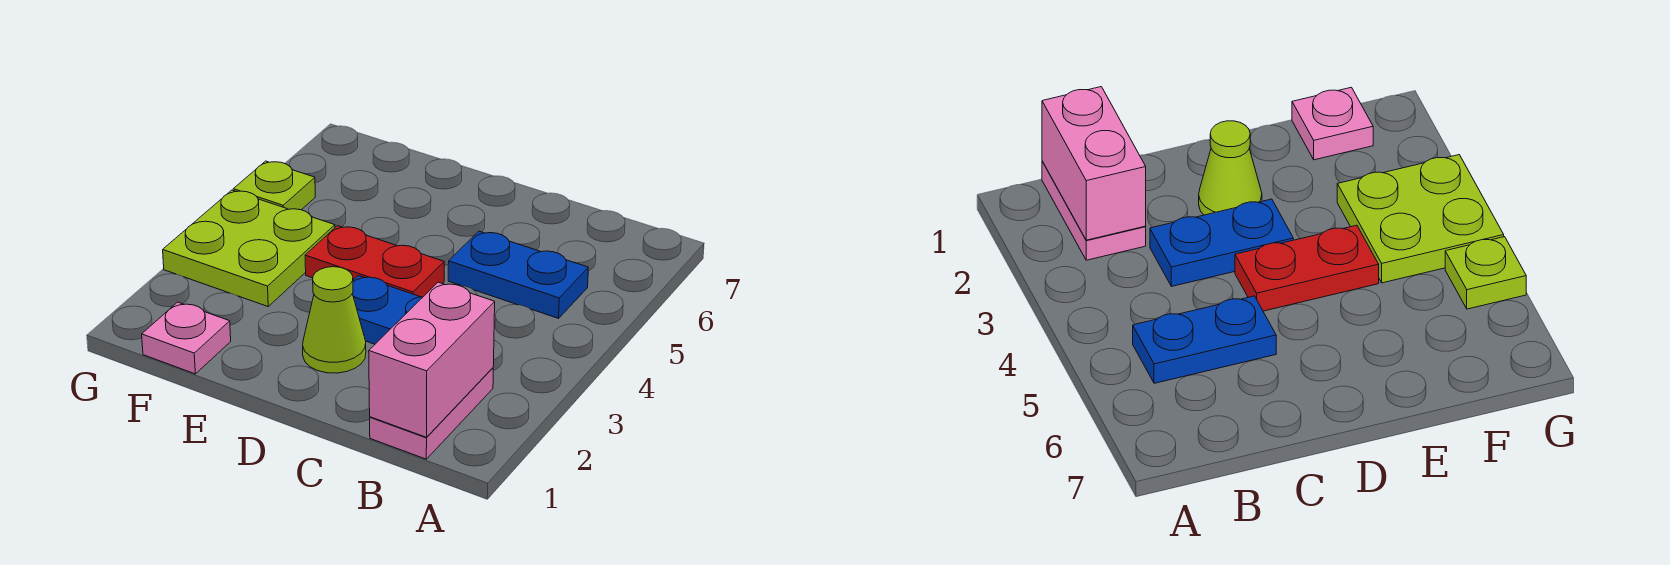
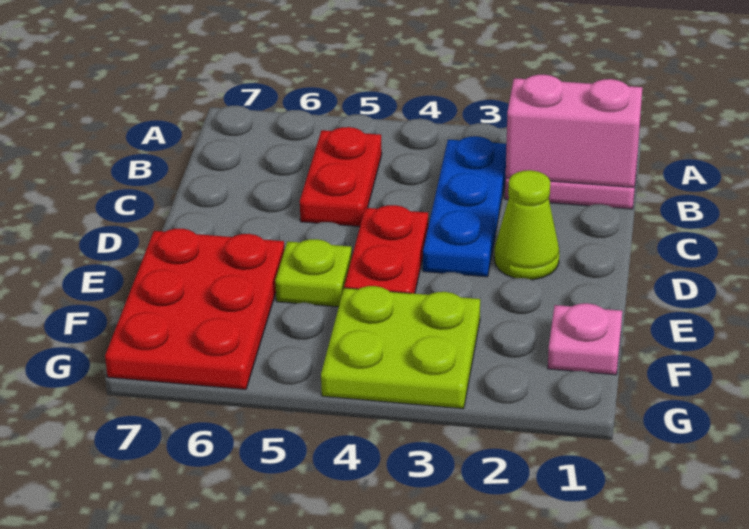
blue 1x2 plate [448,231,588,318] -> red 1x2 plate [300,127,382,226]
blue 1x2 plate [352,276,423,344] -> blue 1x3 plate [423,136,507,277]
none -> red 2x3 plate [105,229,284,389]
lime 1x1 plate [233,161,315,210] -> lime 1x1 plate moved to [275,239,352,307]

